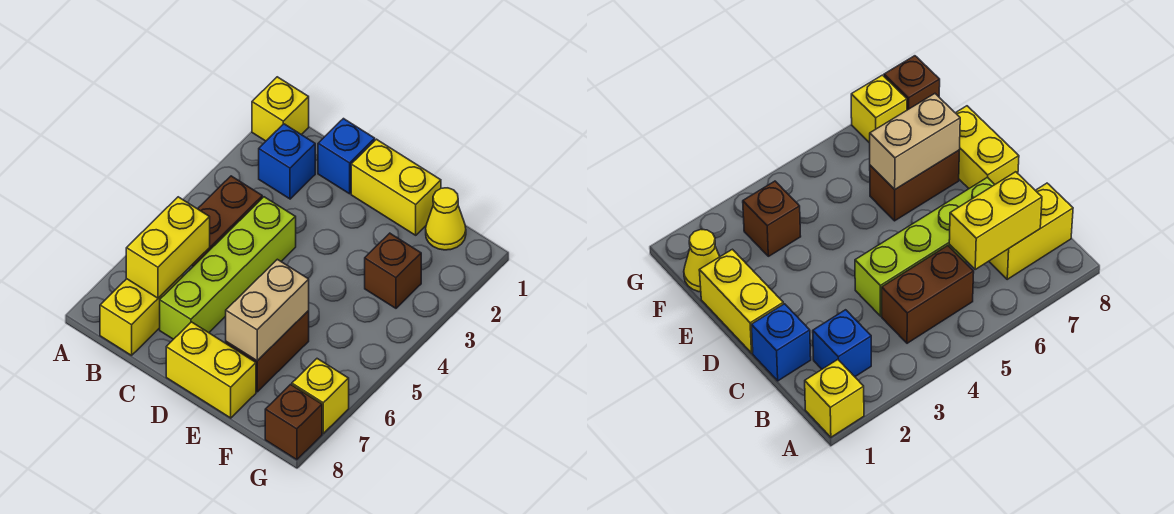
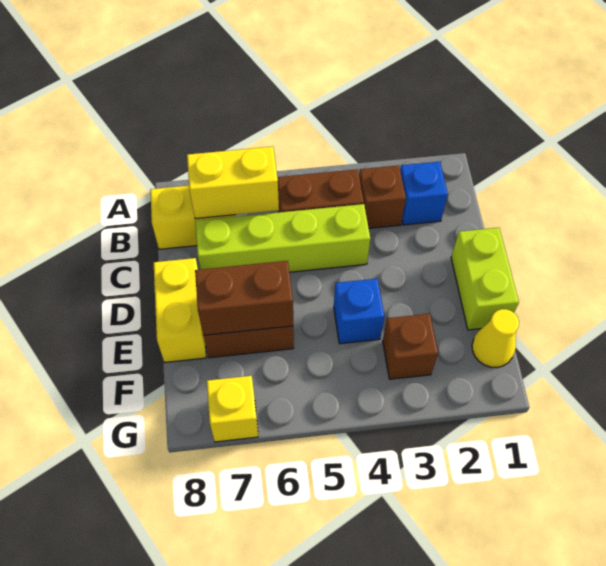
yellow 1x1 brick [252,77,309,141] -> none
blue 1x1 brick [318,119,375,194] -> blue 1x1 brick moved to [334,279,384,344]
yellow 1x2 brick [351,139,441,235] -> lime 1x2 brick [451,228,519,330]
tan 1x2 brick [226,259,309,361] -> brown 1x2 brick [195,261,293,335]
brown 1x1 brick [265,384,322,460] -> brown 1x1 brick moved to [359,165,406,228]

